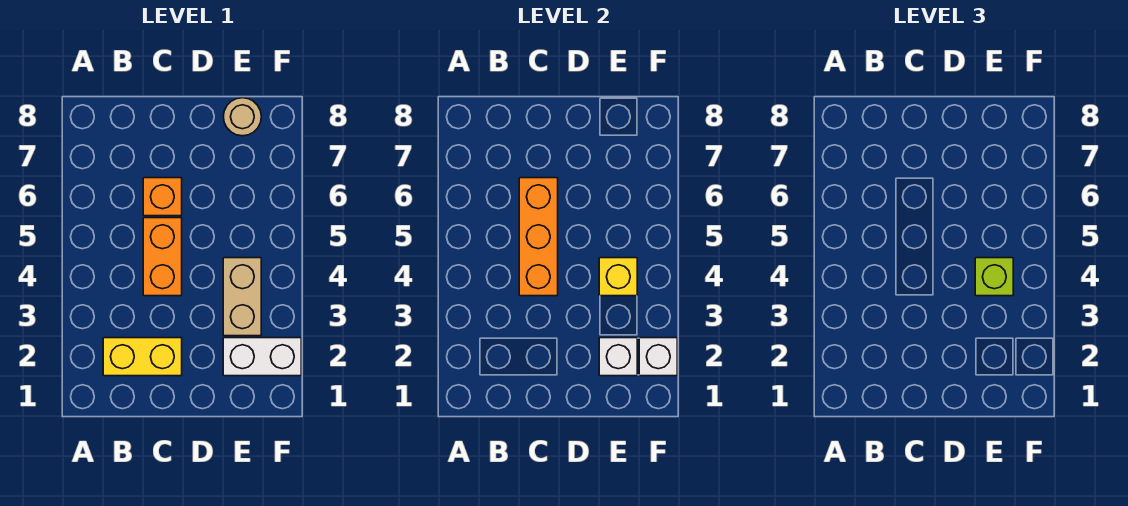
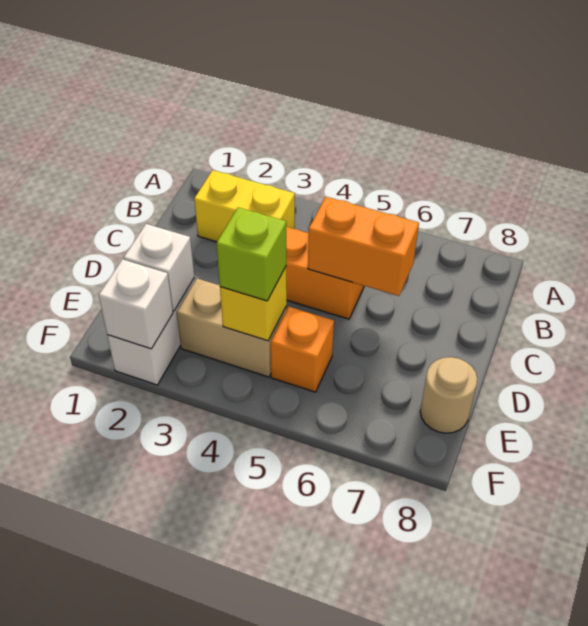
yellow 1x2 brick [103,338,182,376] -> yellow 1x2 brick turned to [194,170,295,242]
orange 1x3 brick [519,178,558,296] -> orange 1x2 brick [308,197,419,296]
orange 1x1 brick [143,178,182,216] -> orange 1x1 brick moved to [271,307,334,392]

